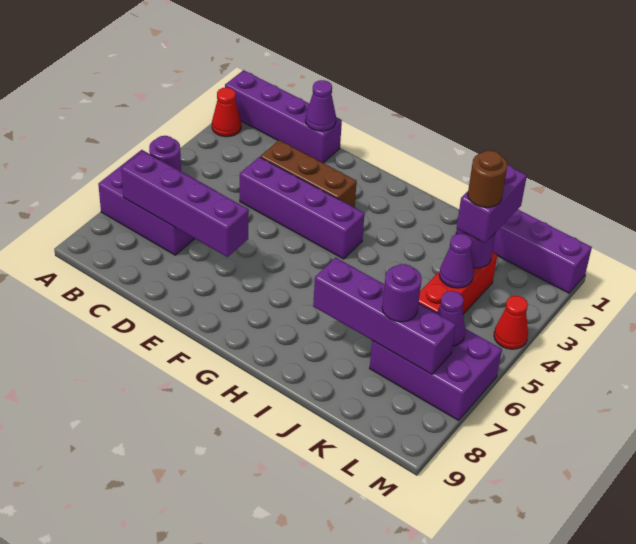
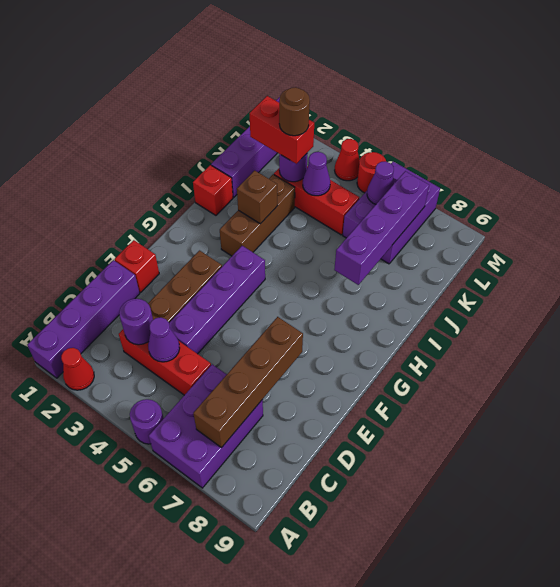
purple 1x4 brick [121,151,249,257] -> brown 1x4 brick [193,317,303,448]
none -> red 1x3 brick [119,330,211,395]
purple 1x1 cone [306,80,336,131] -> purple 1x1 cone moved to [148,317,180,362]
none -> red 1x1 brick [115,240,159,292]
none -> brown 1x3 brick [220,174,295,256]
none -> red 1x1 brick [193,165,233,215]
none -> brown 1x1 brick [237,170,278,224]
purple 1x2 brick [457,165,527,243] -> red 1x2 brick [249,96,314,164]
purple 1x1 round brick [382,264,422,322] -> purple 1x1 round brick moved to [119,299,153,345]
none -> red 1x1 round brick [357,152,386,193]

